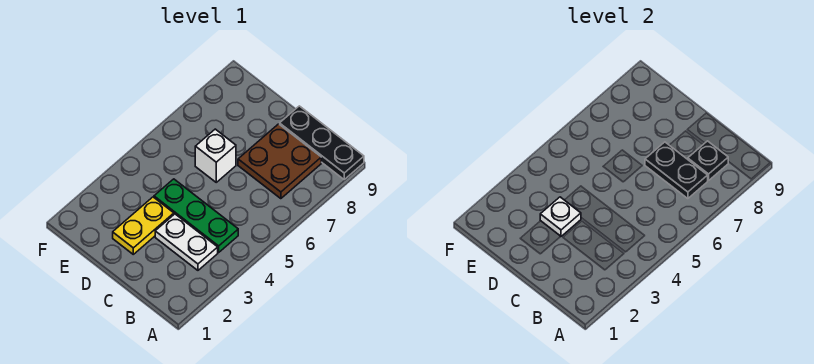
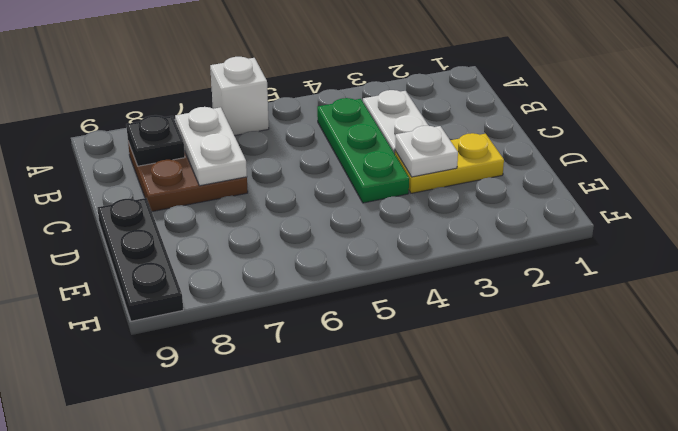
black 1x3 plate [280,106,364,179] -> black 1x3 plate moved to [97,198,183,321]
black 1x2 plate [645,142,708,199] -> white 1x2 plate [175,107,247,186]
white 1x1 brick [195,129,236,182] -> white 1x1 brick moved to [210,57,269,136]

